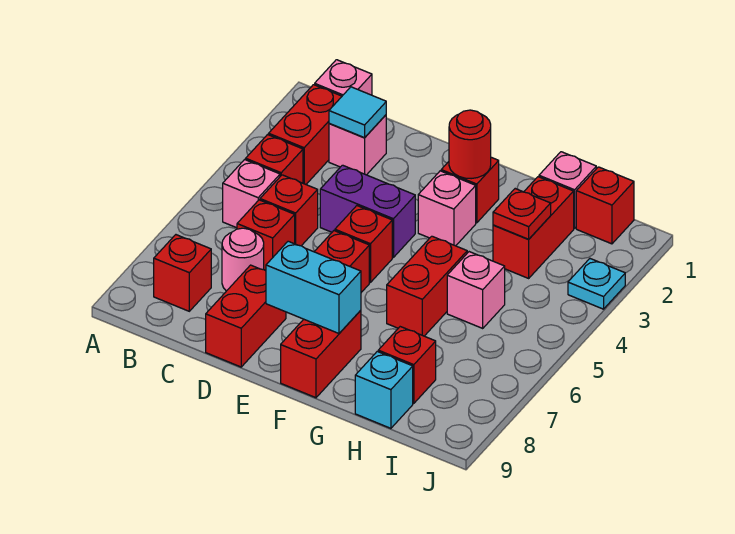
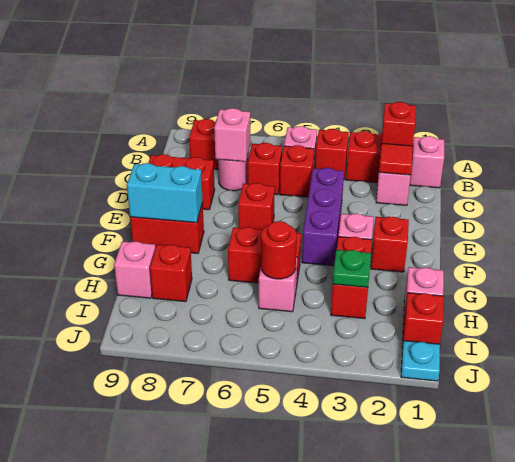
cyan 1x1 tile [329,87,386,138] -> red 1x1 tile [379,143,413,175]
none -> pink 1x1 brick [214,108,250,162]
purple 1x2 brick [320,165,415,258] -> purple 1x3 brick [302,168,344,266]
red 1x1 brick [335,206,392,282] -> red 1x1 brick moved to [381,102,416,146]
cyan 1x2 brick [266,241,361,333] -> cyan 1x2 brick turned to [127,163,203,223]
red 1x1 round brick [449,110,491,179] -> red 1x1 round brick moved to [261,221,297,279]
red 1x2 brick [493,177,574,278] -> red 1x2 brick turned to [331,237,372,319]
red 1x1 plate [493,189,551,239] -> green 1x1 plate [333,250,371,287]
cyan 1x1 brick [355,351,413,428] -> pink 1x1 brick [114,241,156,298]
cyan 1x1 plate [568,259,625,309] -> cyan 1x1 plate moved to [401,341,440,381]

